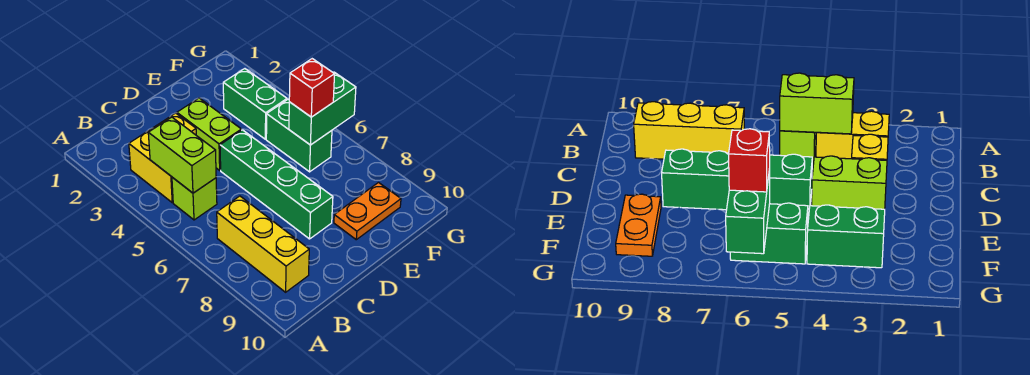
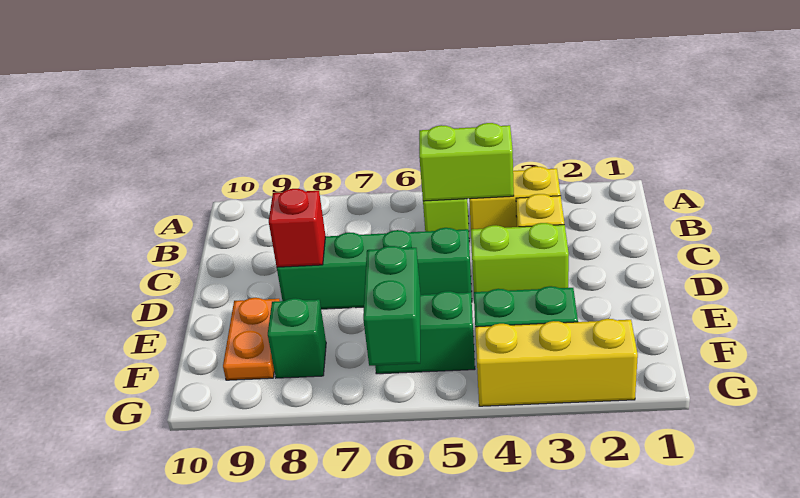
yellow 1x3 brick [217,196,309,292] -> yellow 1x3 brick moved to [475,319,638,406]
red 1x1 brick [289,59,335,117] -> red 1x1 brick moved to [269,189,325,267]
none -> green 1x1 brick [268,298,326,378]

